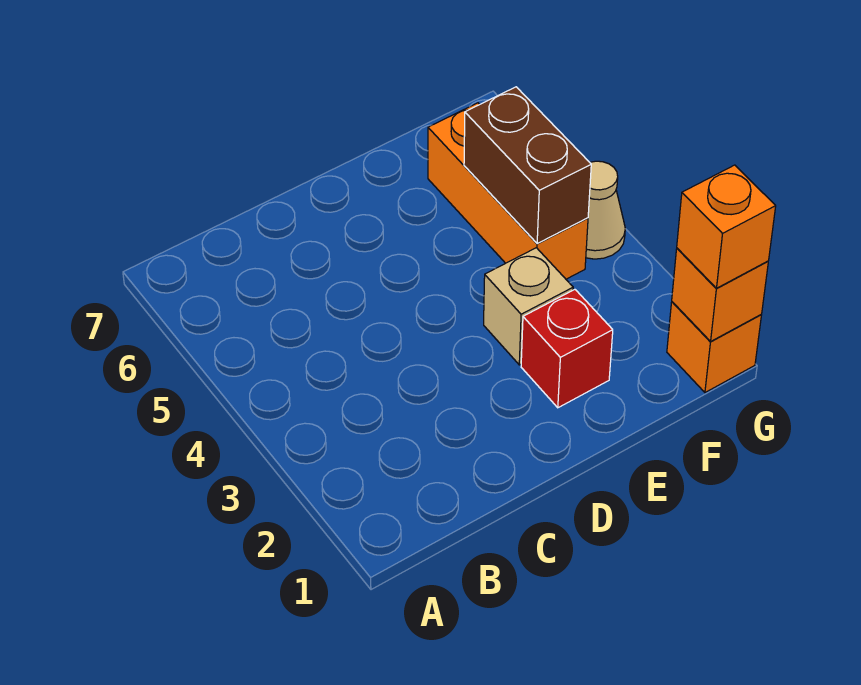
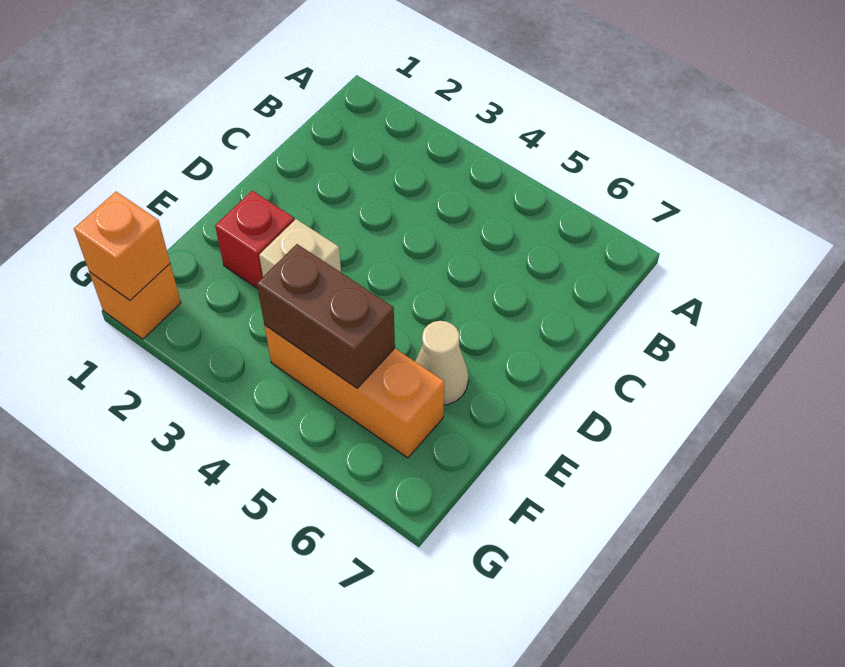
orange 1x1 brick [677,165,776,288] -> none
tan 1x1 cone [586,161,625,259] -> tan 1x1 cone moved to [415,321,469,405]

